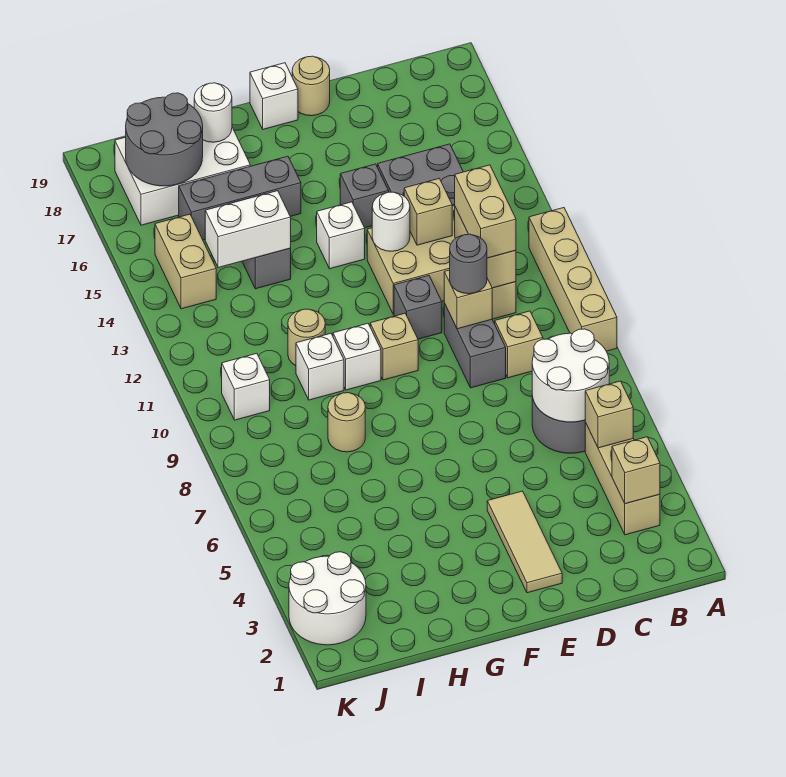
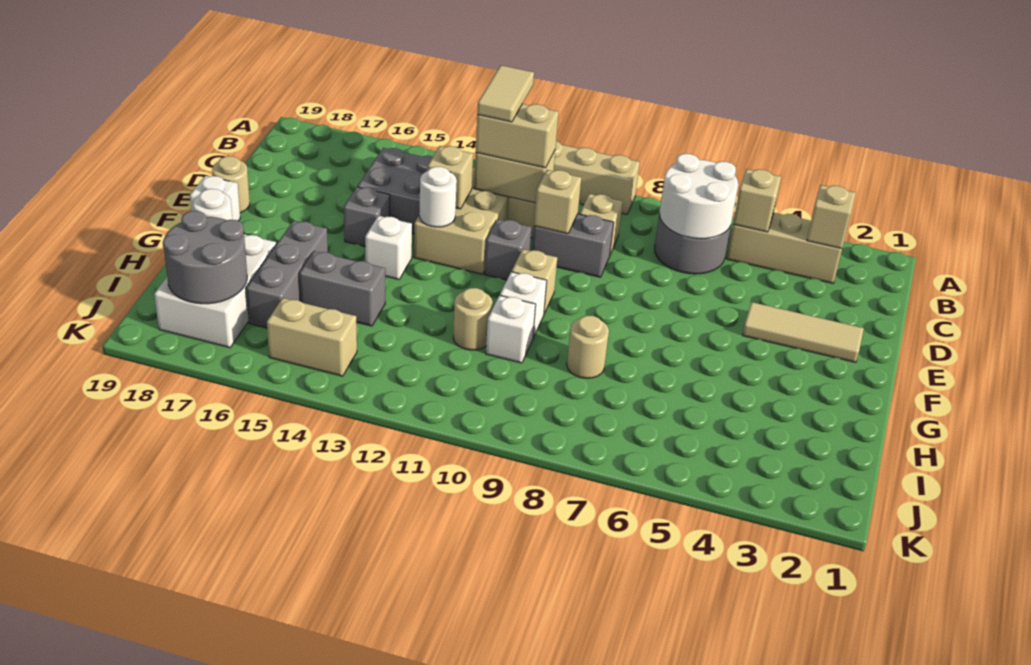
none -> tan 1x2 tile [477,65,534,122]
grey 1x1 round brick [450,234,487,294] -> none
white 1x2 brick [205,191,291,268] -> none
white 2x2 round brick [289,552,366,645] -> none
white 1x1 brick [222,353,270,420] -> none

